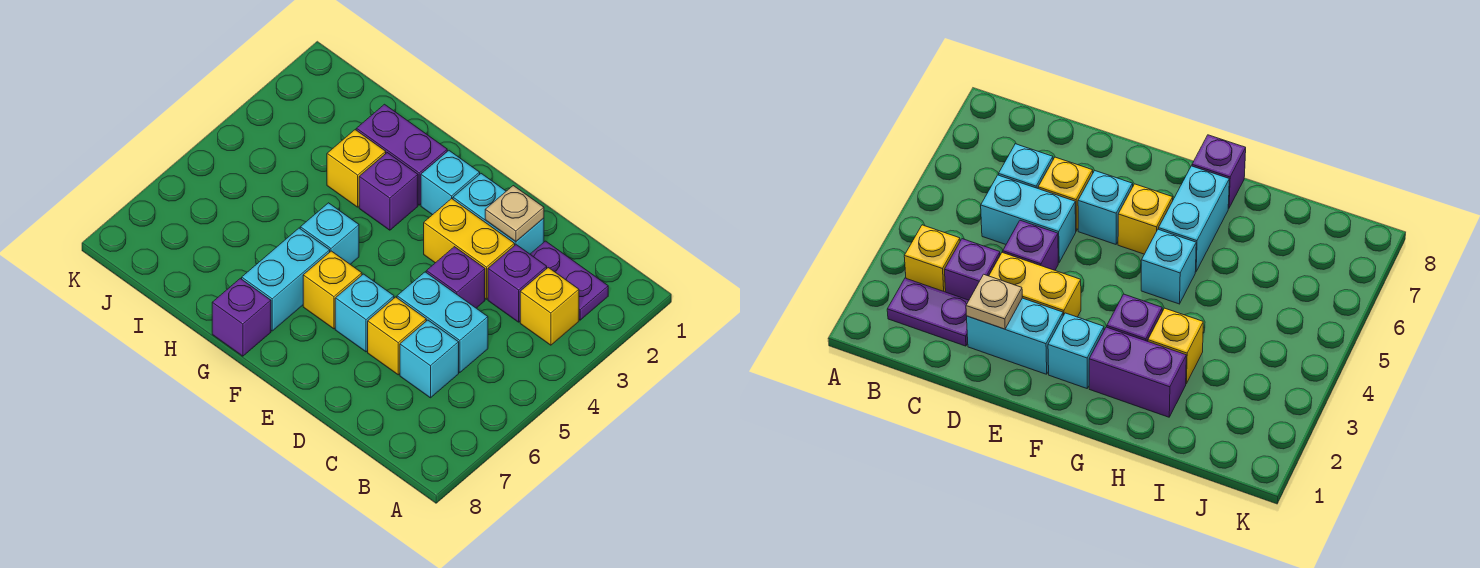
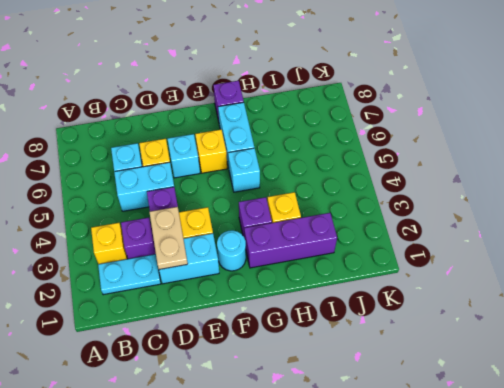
purple 1x2 plate [530,241,608,320] -> cyan 1x2 plate [98,254,161,295]
tan 1x1 plate [485,186,544,242] -> tan 1x2 plate [149,207,188,270]
cyan 1x1 brick [421,151,480,215] -> cyan 1x1 round brick [217,230,246,271]
purple 1x2 brick [356,104,447,205] -> purple 1x3 brick [244,213,337,268]

